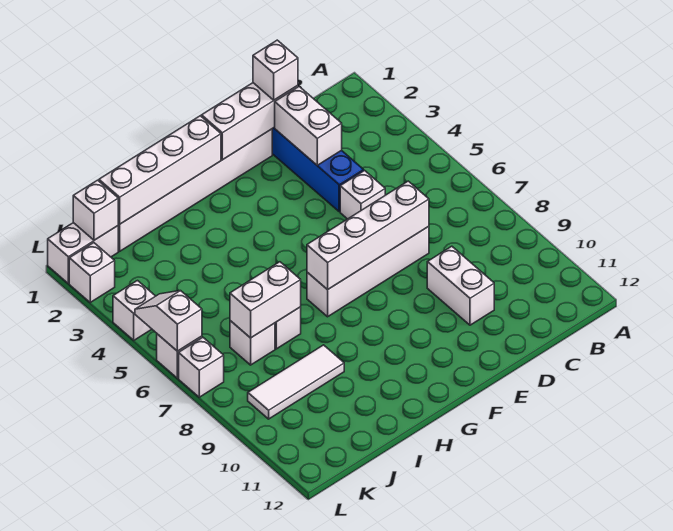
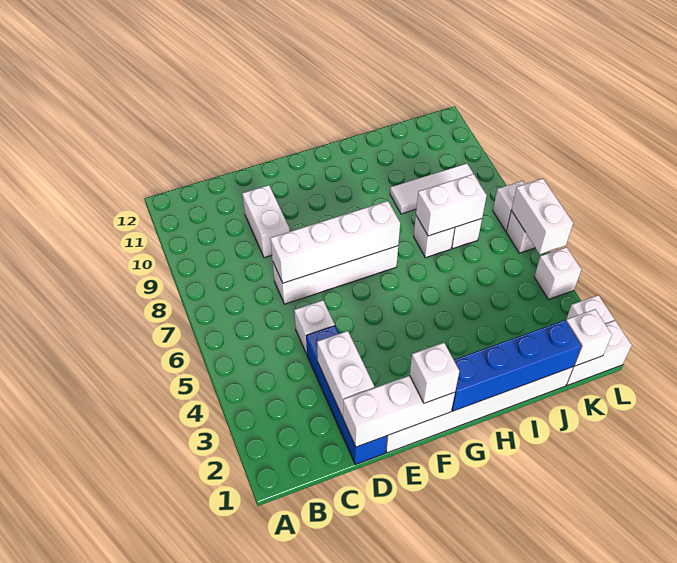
white 1x1 brick [253,40,298,100] -> white 1x1 brick moved to [410,343,459,403]
white 1x4 brick [99,116,221,224] -> blue 1x4 brick [452,320,582,411]
white 1x2 slope [135,291,202,351] -> white 1x2 brick [511,179,573,254]

